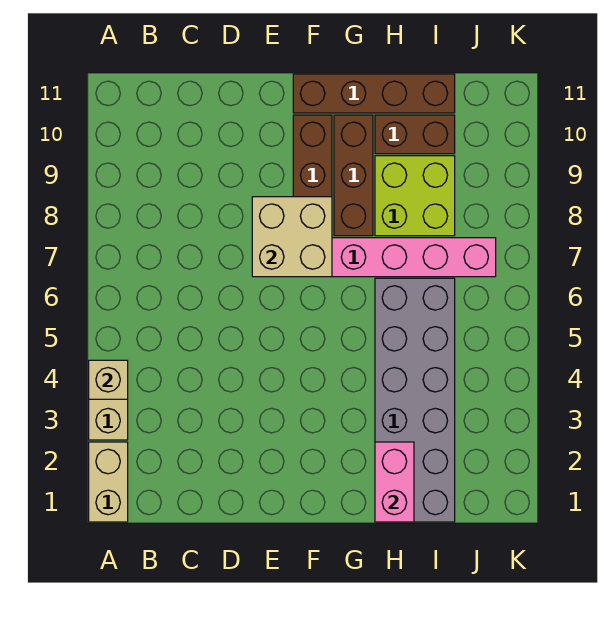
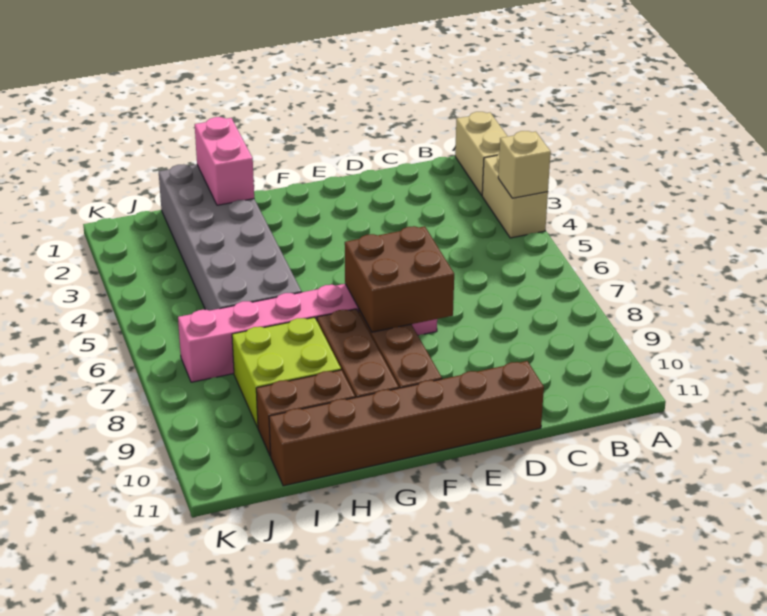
tan 2x2 brick [252,197,332,277] -> brown 2x2 brick [345,226,454,332]
brown 1x4 brick [293,74,455,113] -> brown 1x6 brick [269,361,544,486]

